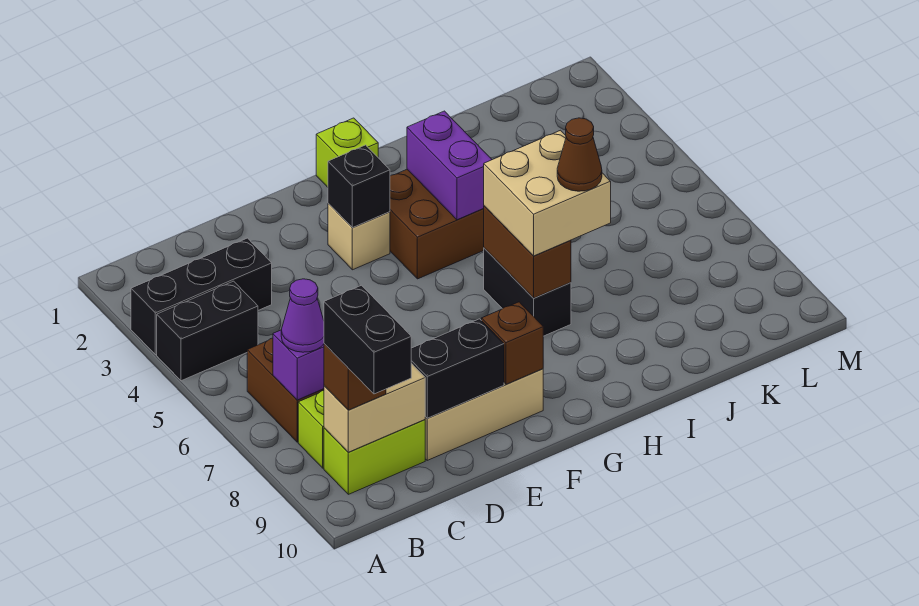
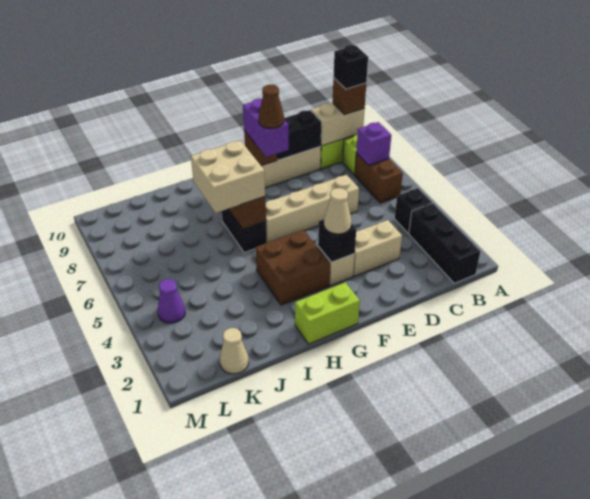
black 1x3 brick [131,238,272,355] -> black 1x3 brick turned to [409,203,480,283]
black 1x2 brick [157,281,258,381] -> black 1x1 brick [395,188,432,233]
purple 1x1 cone [281,279,324,352] -> purple 1x1 cone moved to [158,279,185,323]
black 1x2 brick [324,285,411,394] -> black 1x1 brick [334,45,368,89]
none -> tan 1x2 brick [353,220,402,276]
none -> tan 1x4 brick [266,175,359,243]
none -> tan 1x1 cone [324,188,352,234]
lime 1x1 brick [316,118,378,187] -> lime 1x2 brick [295,282,360,344]
purple 1x2 brick [407,111,492,220] -> purple 1x2 brick moved to [243,99,289,157]
brown 1x1 cone [557,118,602,191] -> brown 1x1 cone moved to [259,85,284,128]
none -> tan 1x1 cone [220,328,249,374]

